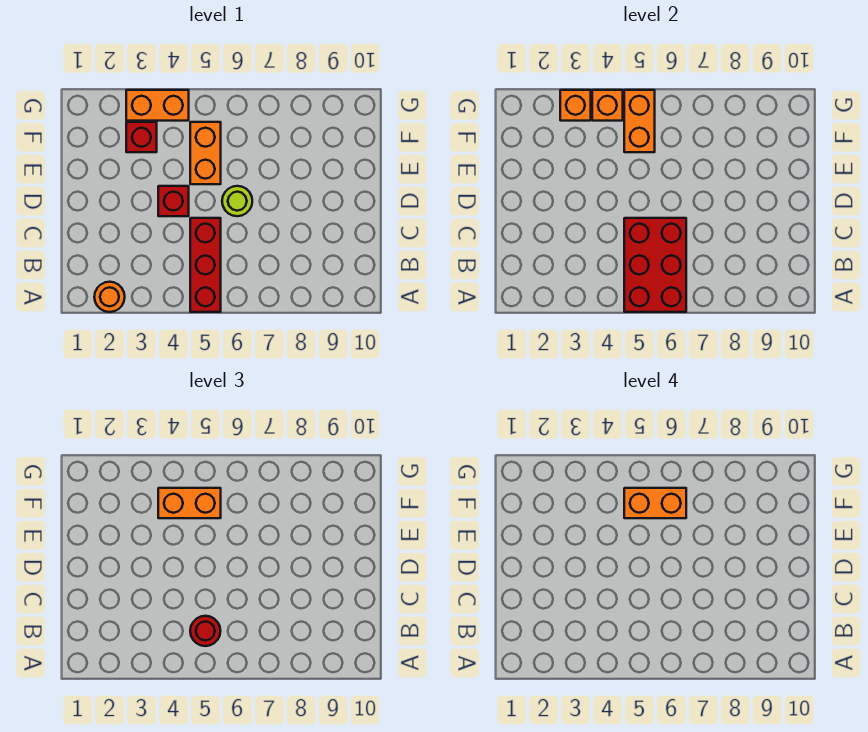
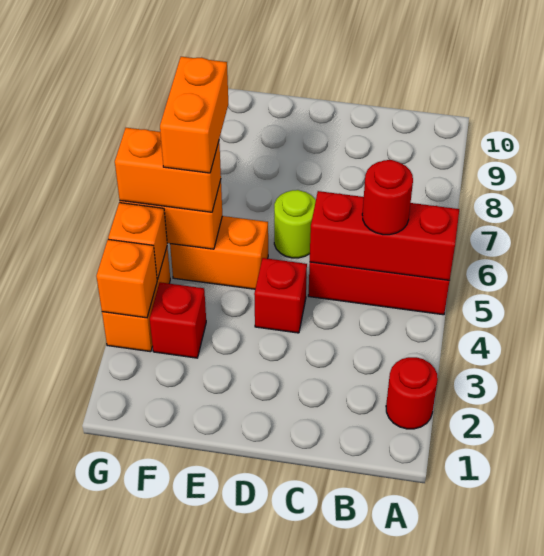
orange 1x1 round brick [94,282,125,312] -> red 1x1 round brick [386,357,438,429]
red 2x3 brick [624,218,686,312] -> red 1x3 brick [310,191,459,280]
orange 1x2 brick [158,488,221,518] -> orange 1x2 brick turned to [115,128,221,212]

